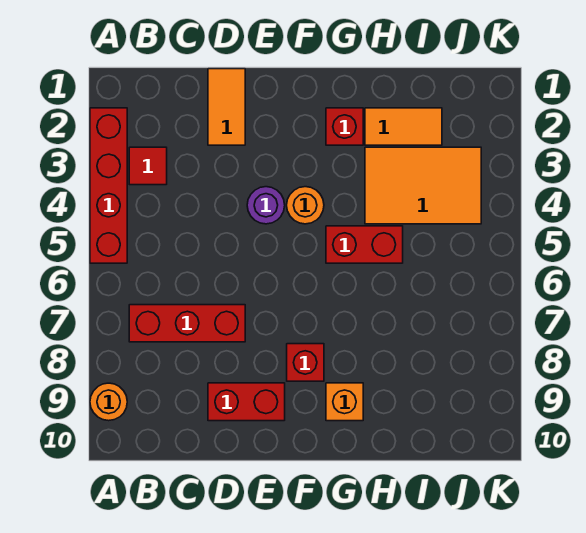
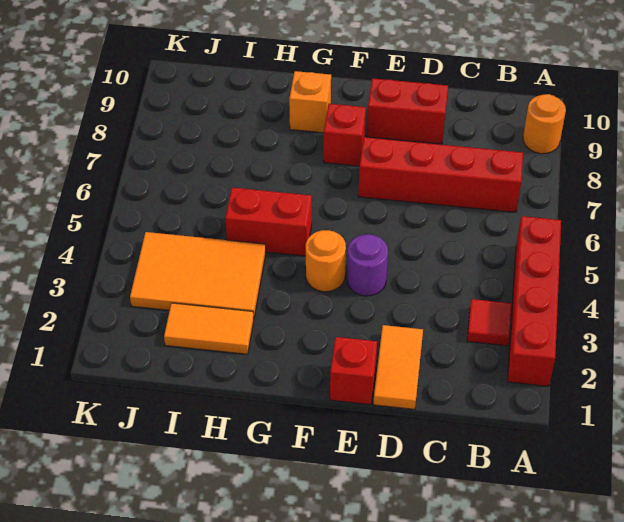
red 1x3 brick [129,305,245,342] -> red 1x4 brick [358,137,523,212]
red 1x1 brick [326,108,363,145] -> red 1x1 brick moved to [330,337,377,405]

